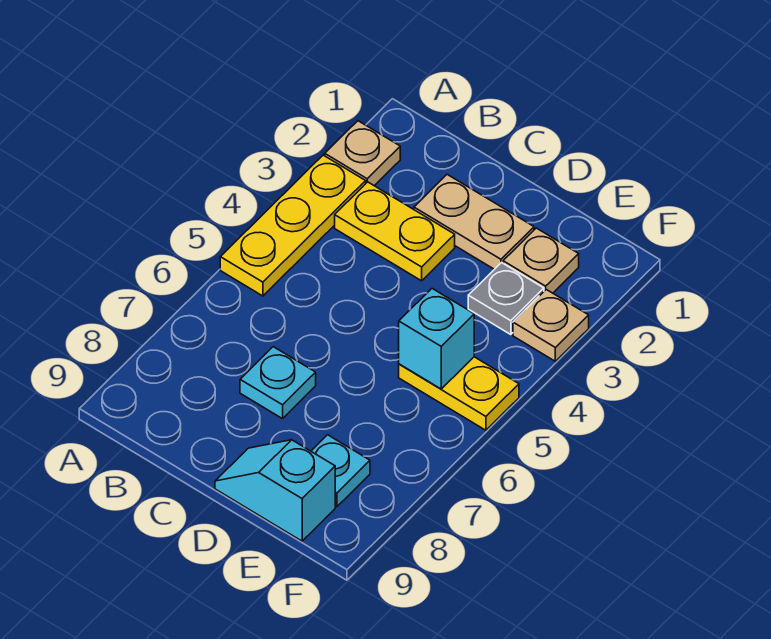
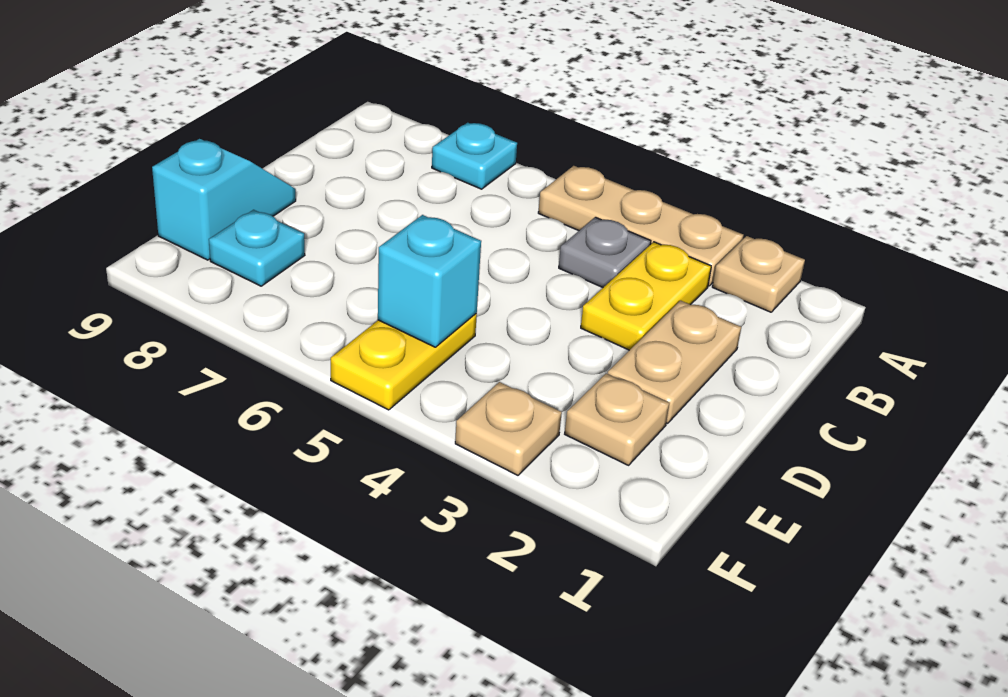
yellow 1x3 plate [220,155,366,296] -> tan 1x3 plate [538,166,743,286]
cyan 1x1 plate [240,347,316,419] -> cyan 1x1 plate moved to [432,123,517,189]
grey 1x1 plate [468,263,544,335] -> grey 1x1 plate moved to [559,217,651,287]

